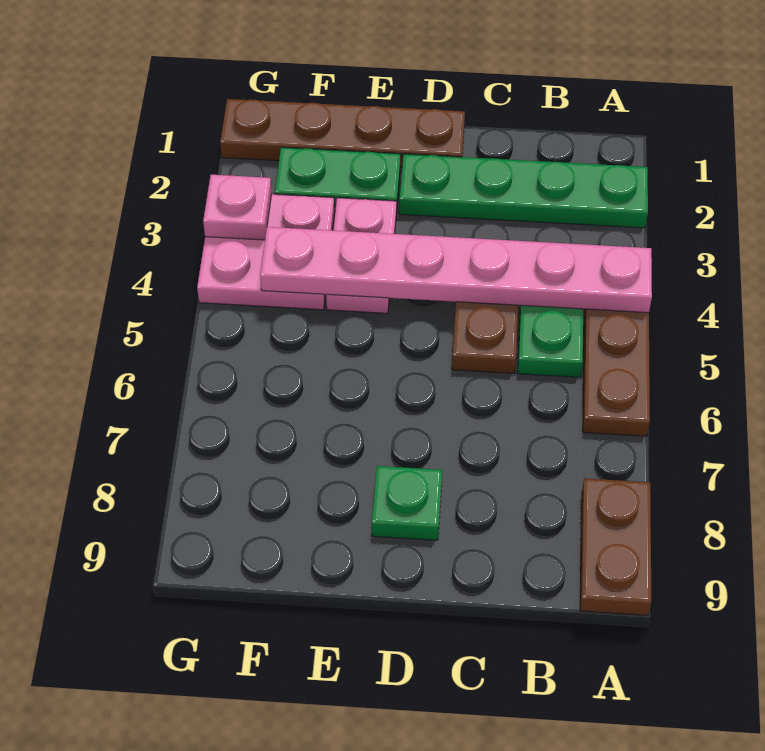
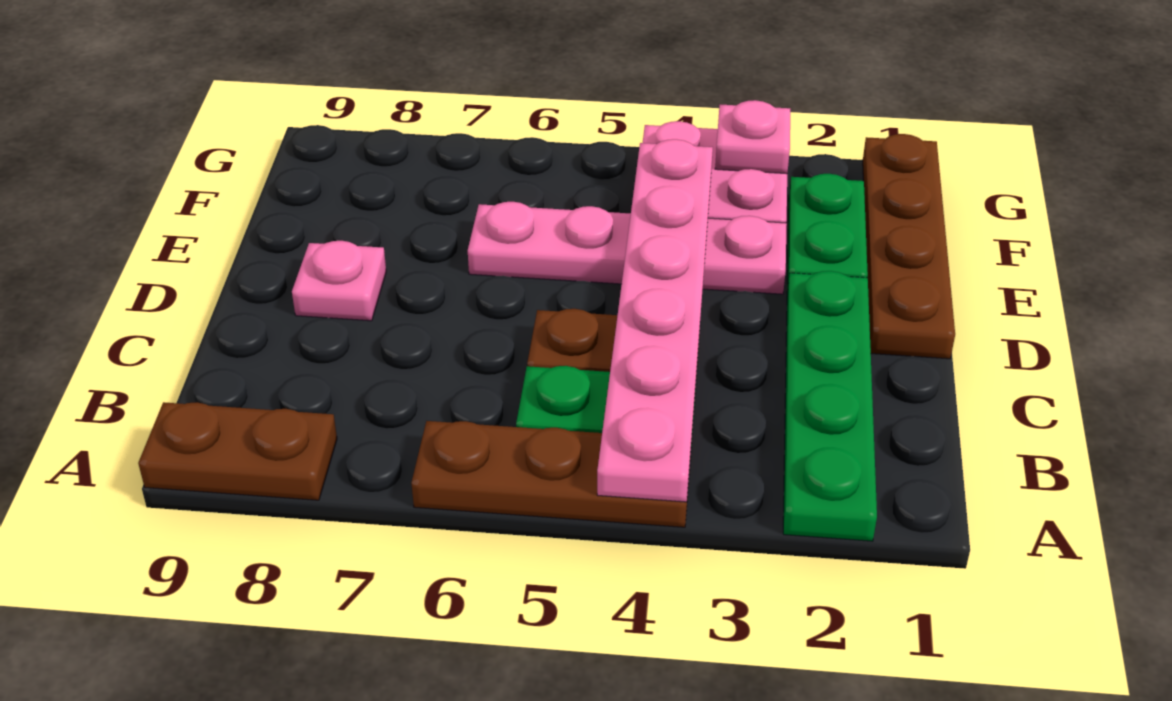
green 1x1 plate [372,466,442,540] -> pink 1x1 plate [292,241,386,321]
pink 1x2 plate [326,198,396,313] -> pink 1x4 plate [468,202,787,294]

